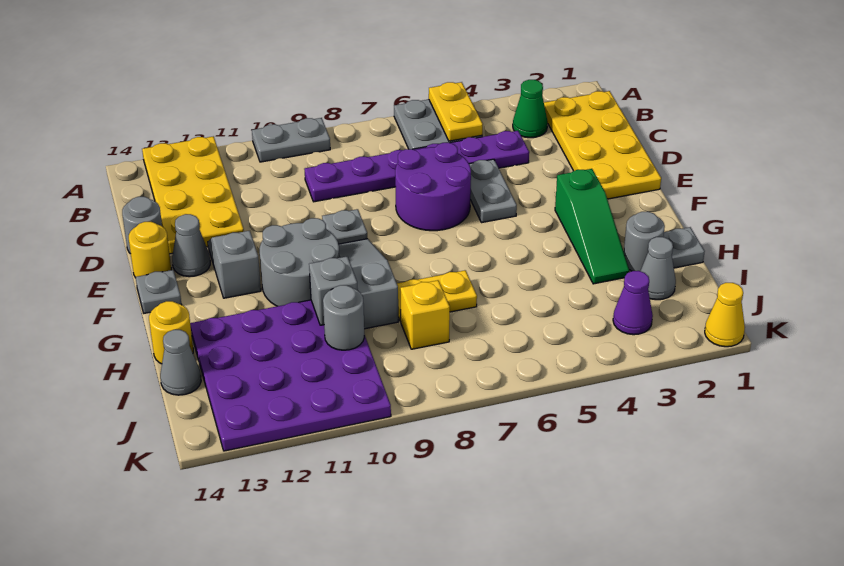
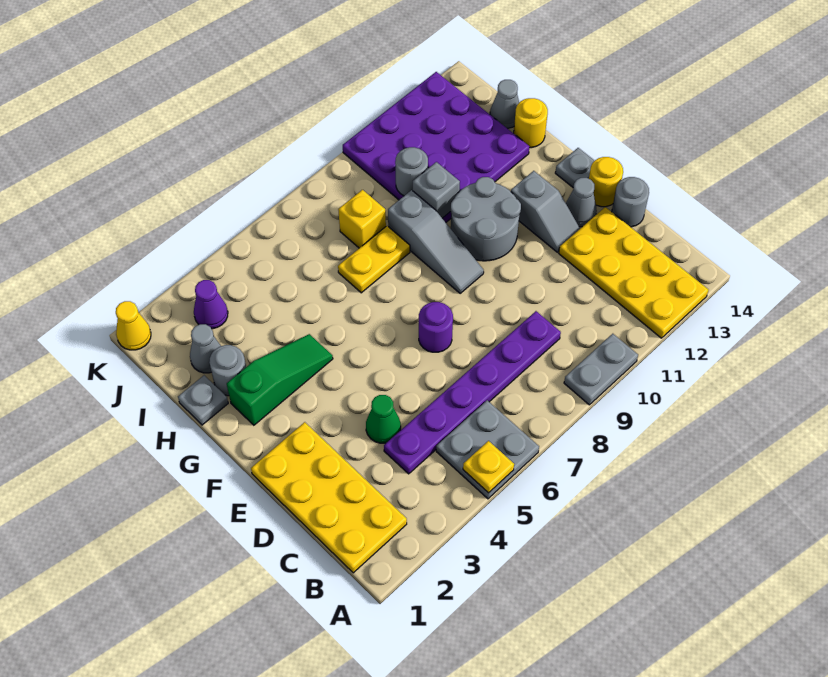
yellow 1x2 plate [429,82,483,141] -> yellow 1x1 plate [463,441,514,493]
green 1x1 cone [513,80,548,138] -> green 1x1 cone moved to [366,395,401,443]
grey 1x2 plate [469,159,517,223] -> none
purple 2x2 round brick [395,143,471,231] -> purple 1x1 round brick [419,302,453,352]
grey 1x1 plate [322,209,367,244] -> none
green 1x3 slope [555,169,629,284] -> green 1x3 slope turned to [227,334,333,425]

